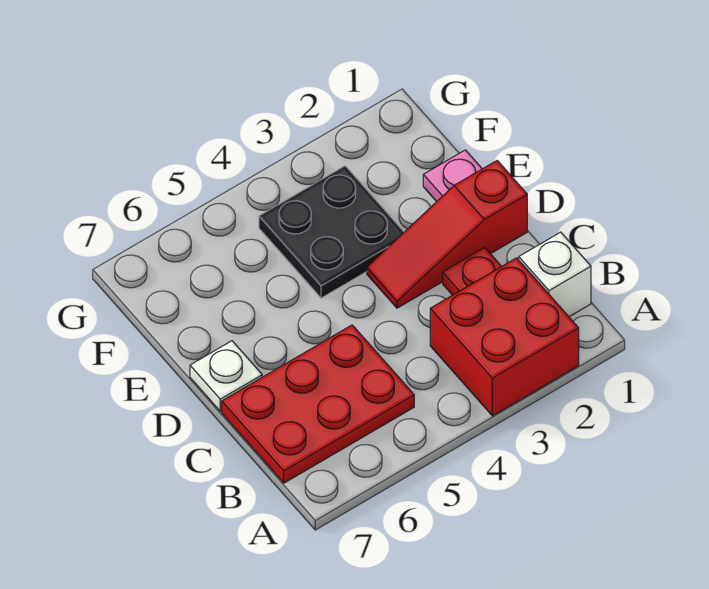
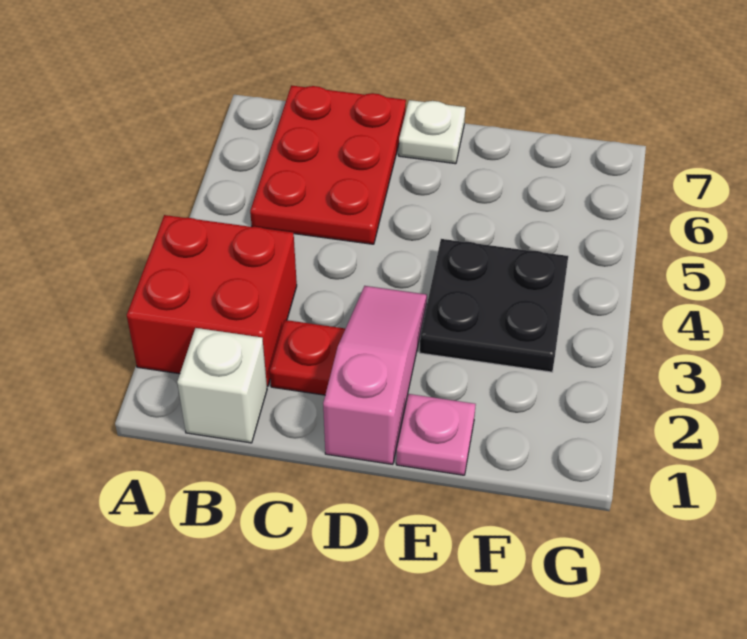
red 1x3 slope [367,161,527,308] -> pink 1x3 slope [323,286,427,464]

